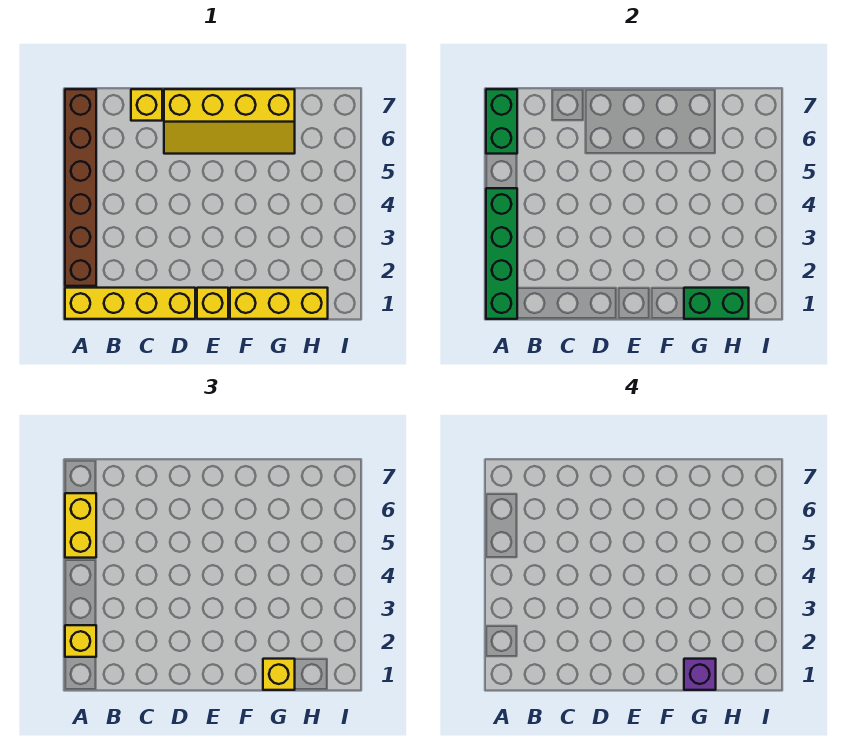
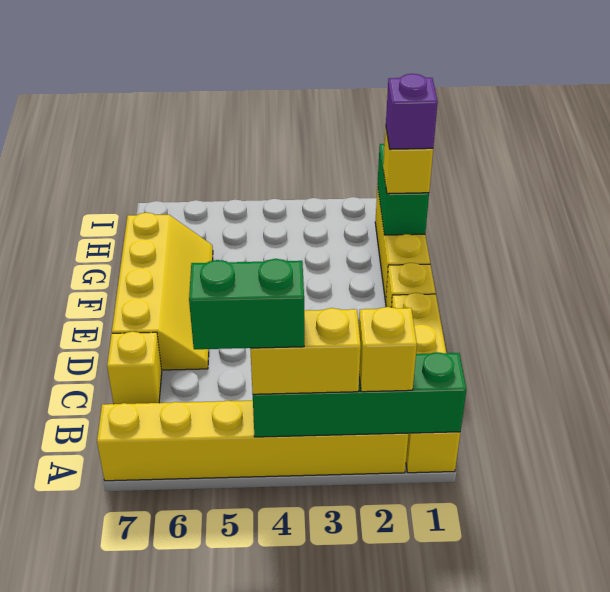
brown 1x6 brick [65,89,96,286] -> yellow 1x6 brick [97,401,409,481]
yellow 1x2 brick [65,493,96,558] -> yellow 1x2 brick moved to [250,308,361,394]
green 1x2 brick [486,89,517,154] -> green 1x2 brick moved to [189,259,304,349]

